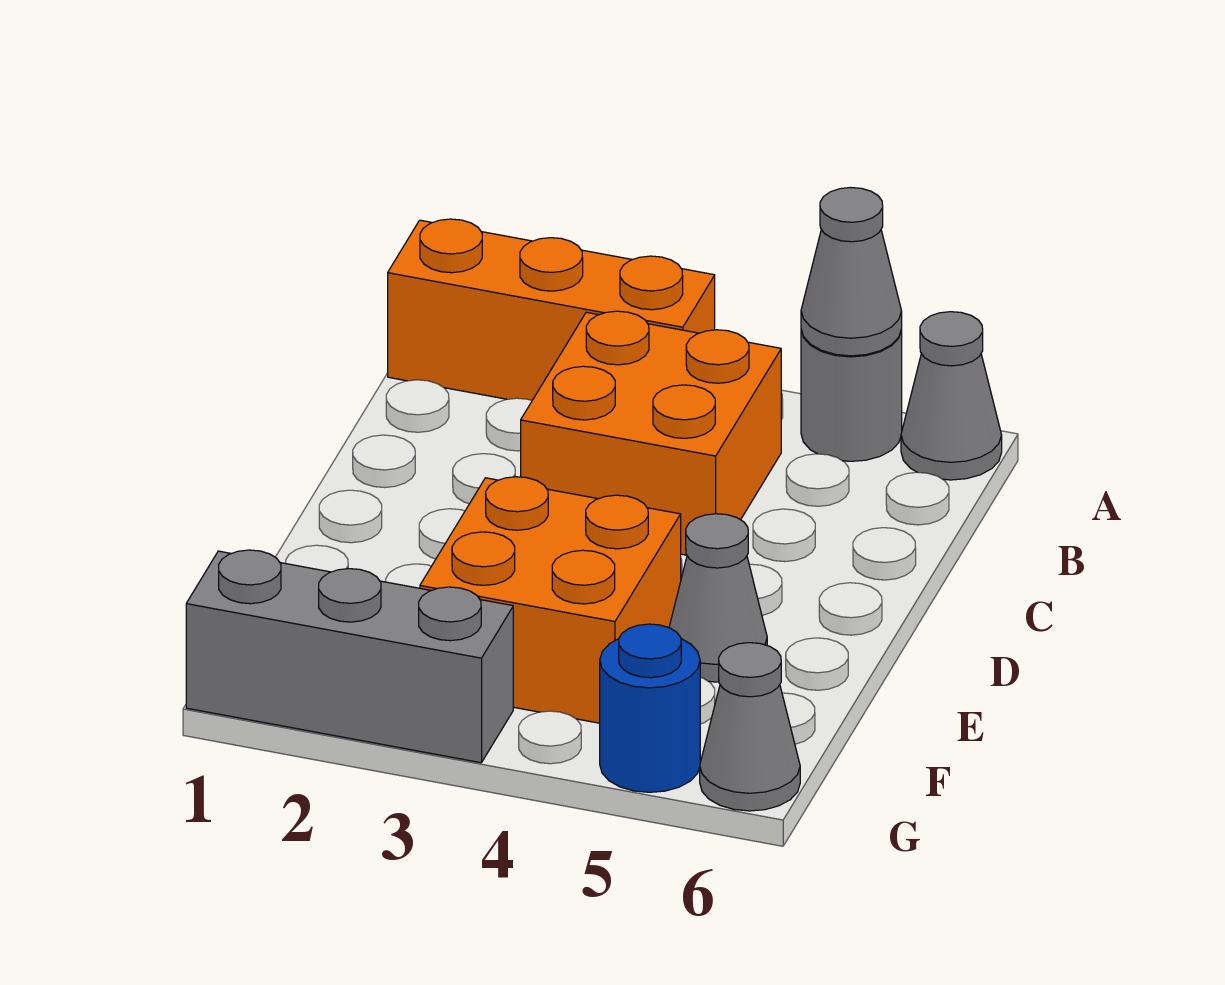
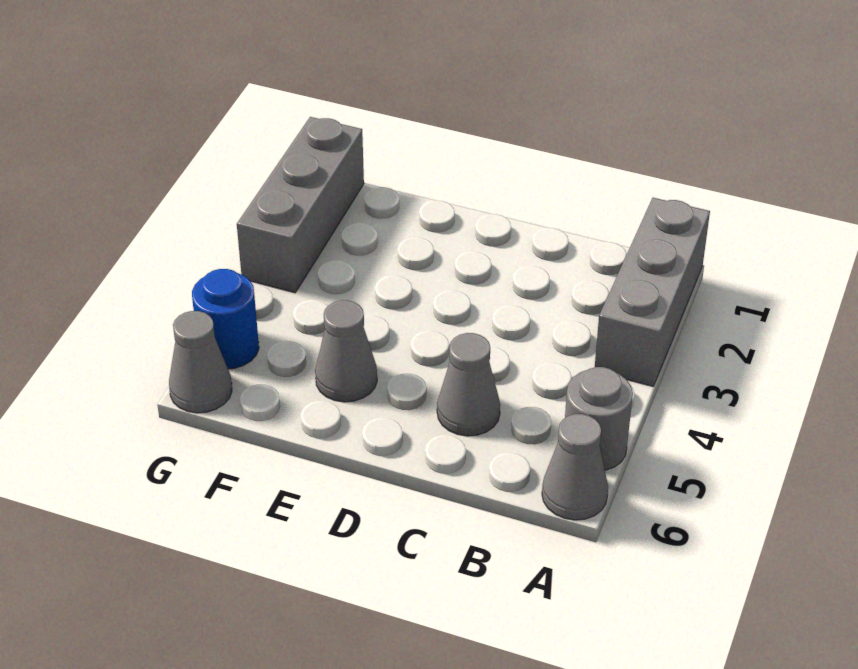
orange 1x3 brick [388,219,715,400] -> grey 1x3 brick [595,198,710,386]
grey 1x1 cone [801,188,902,356] -> grey 1x1 cone moved to [437,333,500,436]
orange 2x2 brick [521,311,781,555] -> none
orange 2x2 brick [420,477,681,723] -> none

